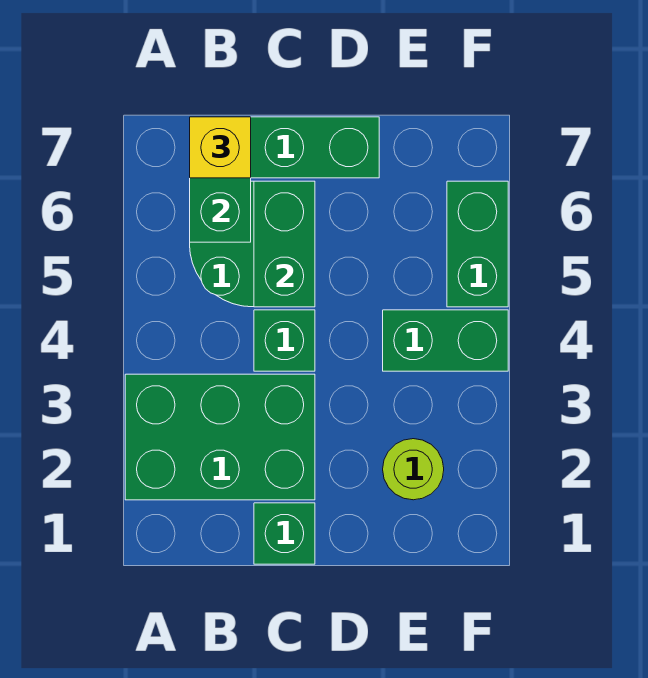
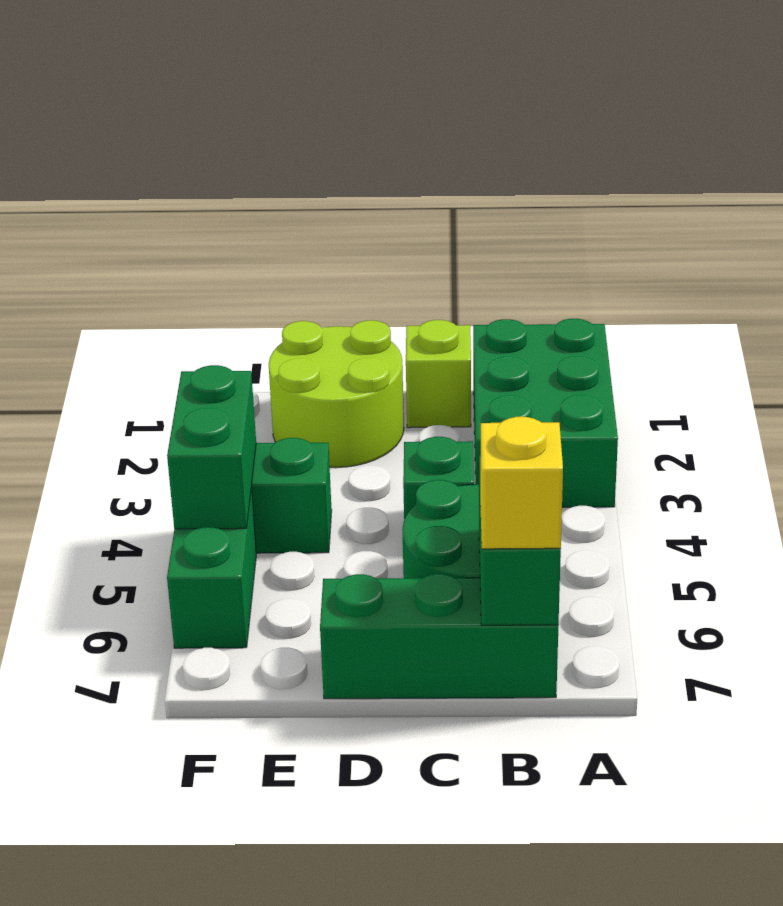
green 2x3 brick [125,374,315,500] -> green 2x3 brick turned to [473,319,618,507]
green 1x1 brick [254,503,315,564] -> lime 1x1 brick [406,320,471,428]
green 1x2 brick [254,181,315,307] -> green 1x2 brick moved to [167,365,256,529]
lime 1x1 round brick [383,439,444,500] -> lime 2x2 round brick [269,320,404,468]

